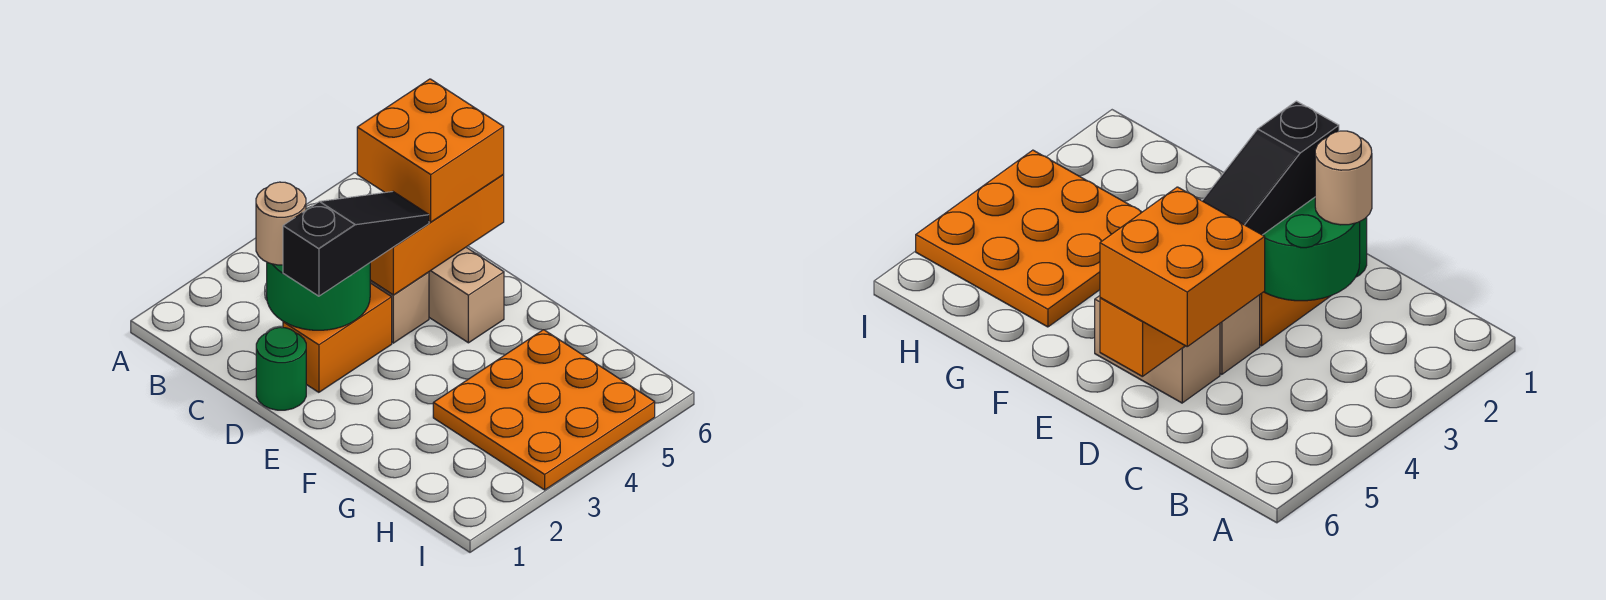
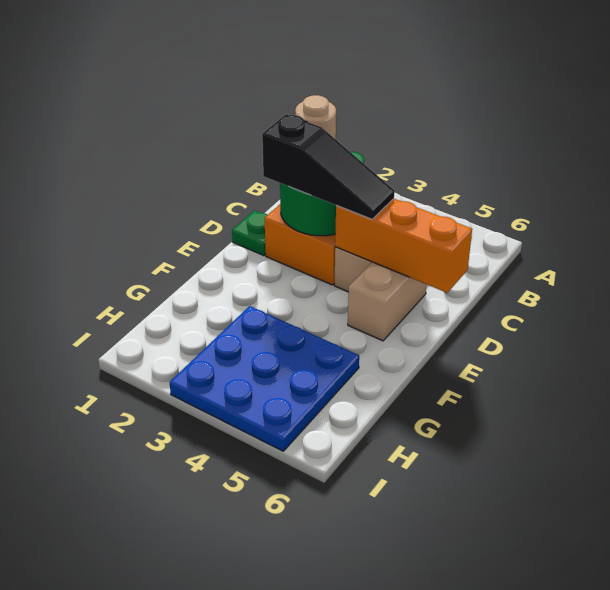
orange 2x2 brick [357,79,504,222] -> none
green 1x1 round brick [256,327,306,410] -> green 1x1 plate [232,211,267,256]
orange 3x3 plate [433,330,655,490] -> blue 3x3 plate [170,306,359,451]

